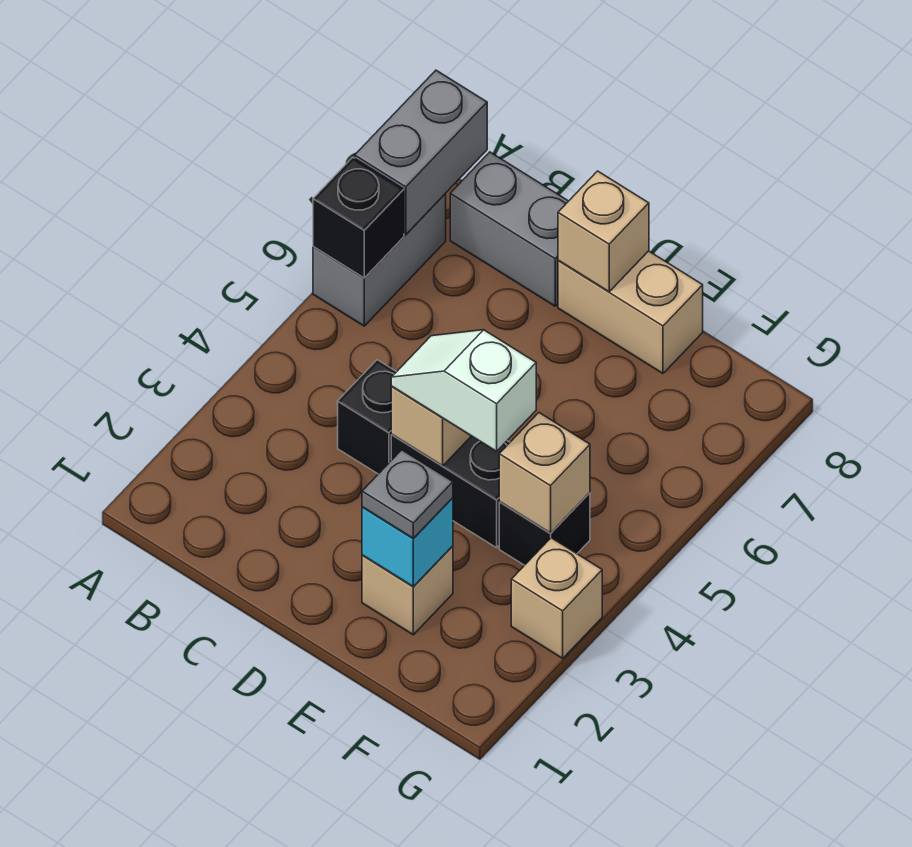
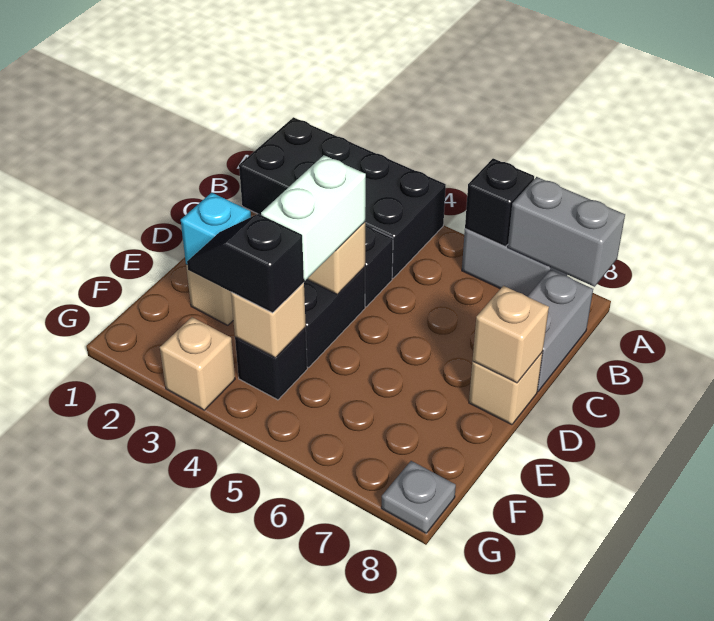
none -> black 2x4 brick [239,117,446,278]
white 1x2 slope [391,330,536,451] -> white 1x2 brick [261,155,366,280]
tan 1x2 brick [558,251,703,373] -> tan 1x1 brick [469,352,543,425]
grey 1x1 plate [362,450,453,539] -> grey 1x1 plate moved to [381,461,456,533]
none -> black 1x2 slope [187,214,304,313]

